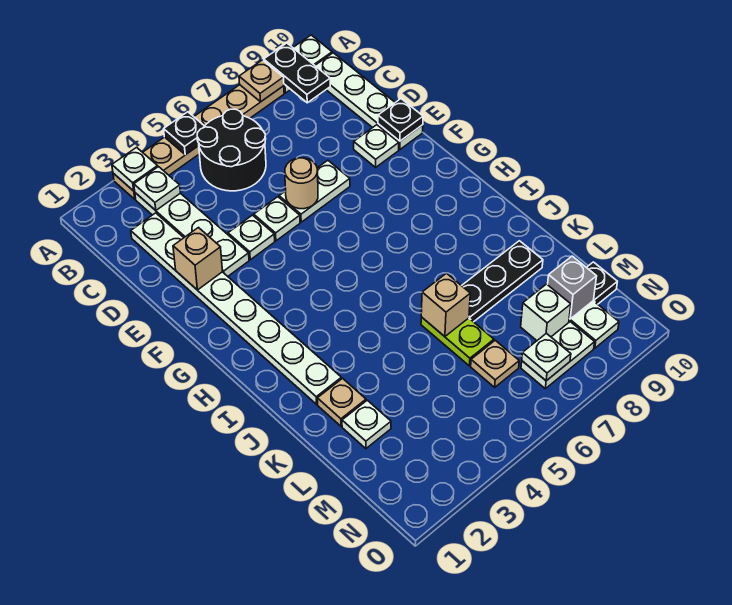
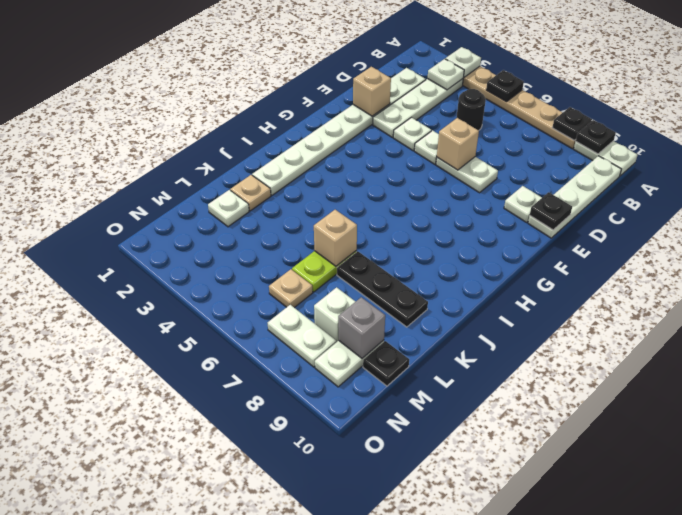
tan 1x1 plate [239,60,284,102] -> black 1x1 plate [552,107,592,140]
black 1x2 plate [264,43,330,103] -> black 1x1 plate [576,120,616,154]
black 2x2 round brick [197,109,266,191] -> black 1x1 round brick [457,89,486,130]
tan 1x1 round brick [285,158,318,209] -> tan 1x1 brick [437,118,479,170]
white 1x1 plate [522,333,571,381] -> none

